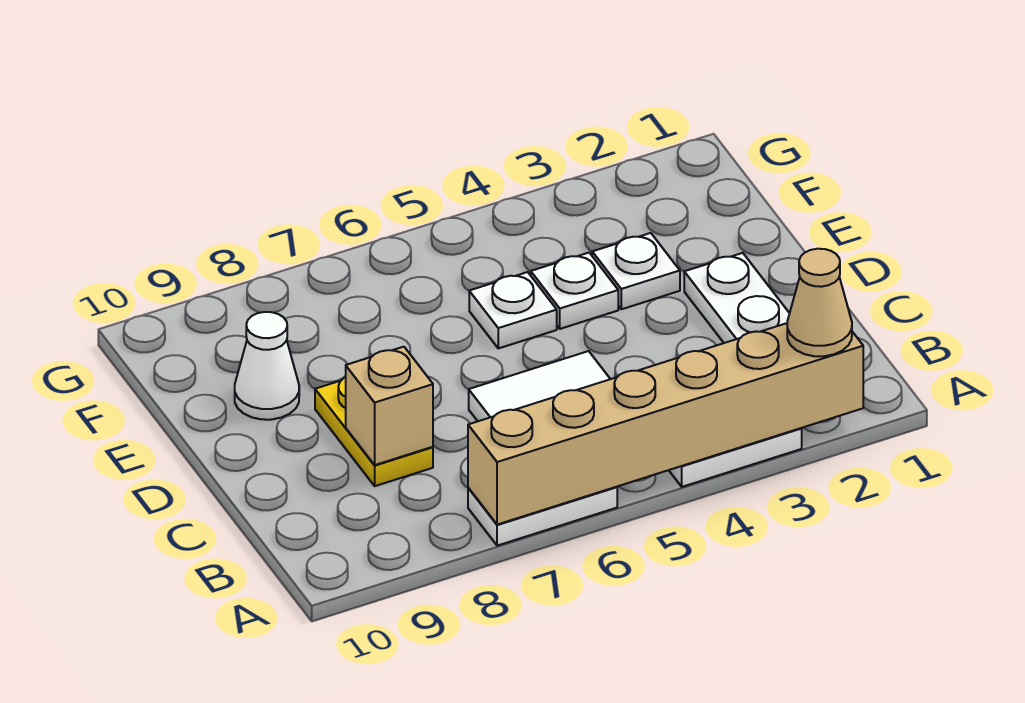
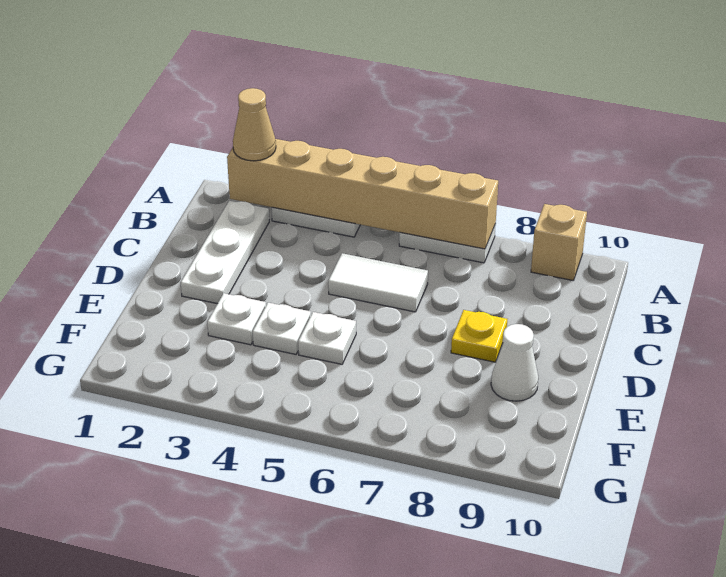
yellow 1x2 plate [315,377,433,486] -> yellow 1x1 plate [451,310,507,362]
tan 1x1 brick [346,347,433,465] -> tan 1x1 brick moved to [531,204,587,280]

